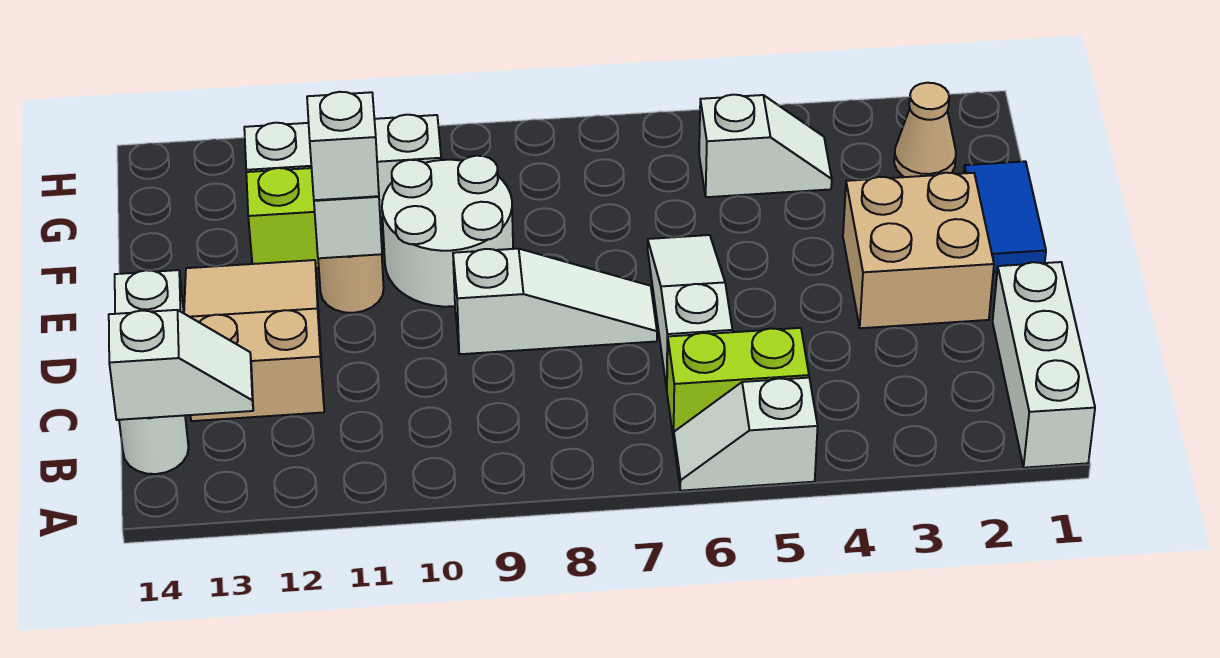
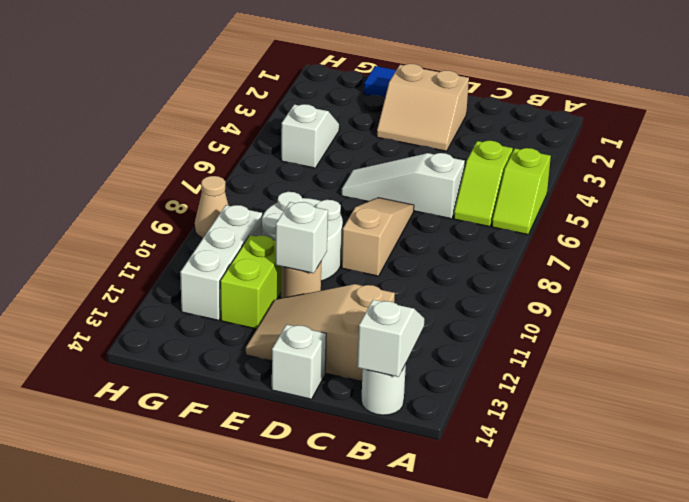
white 1x3 brick [993,262,1095,468] -> none
white 1x2 slope [674,378,818,491] -> lime 1x2 slope [492,148,551,235]
lime 1x2 brick [667,328,809,439] -> lime 1x2 slope [454,141,513,227]
tan 2x2 brick [843,173,994,328] -> tan 2x2 slope [377,64,469,151]
white 1x3 slope [453,249,657,354] -> tan 1x3 slope [342,198,414,276]
white 1x1 brick [307,92,379,200] -> none
tan 1x1 cone [894,83,956,177] -> tan 1x1 cone moved to [195,176,229,238]

